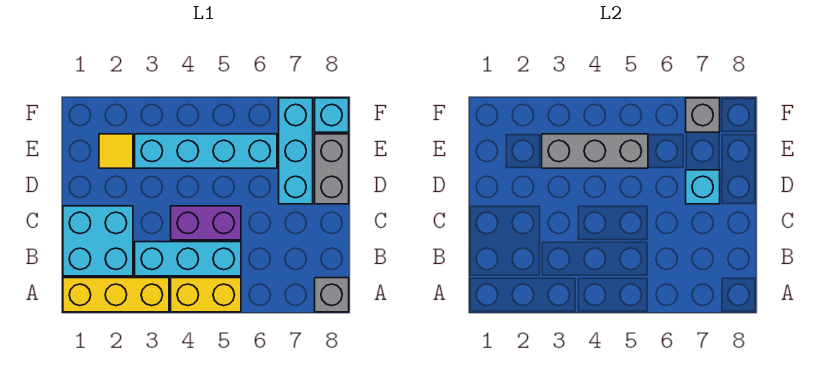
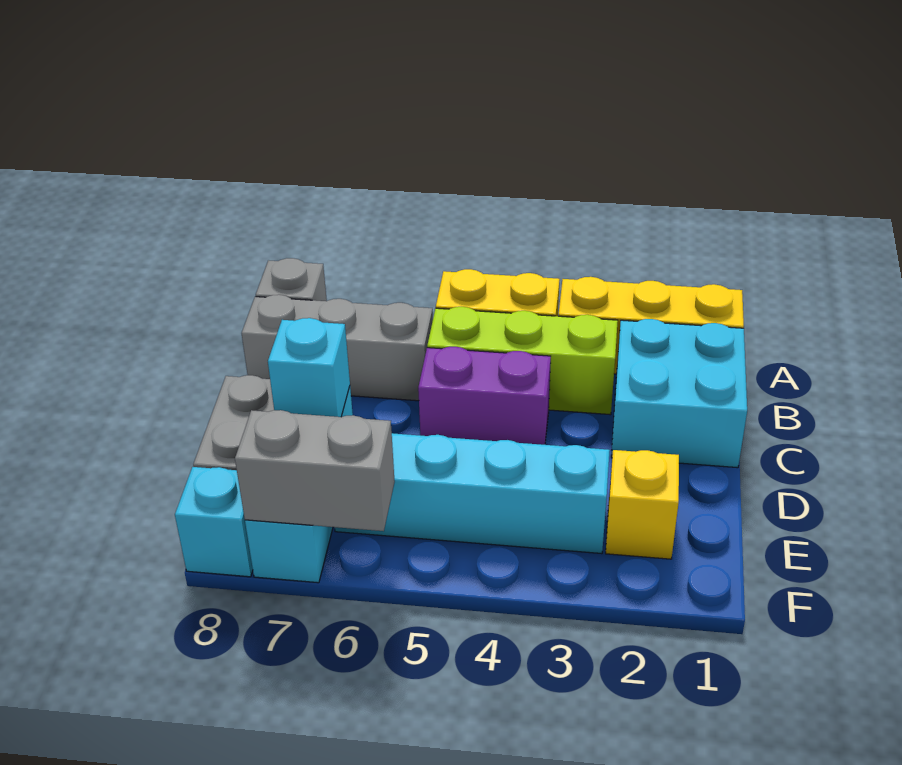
cyan 1x3 brick [135,242,241,276] -> lime 1x3 brick [427,307,618,415]
yellow 1x1 tile [99,134,133,168] -> yellow 1x1 brick [606,450,679,559]
grey 1x3 brick [542,134,648,168] -> grey 1x3 brick moved to [242,295,433,401]
grey 1x1 brick [686,98,720,132] -> grey 1x2 brick [235,410,395,531]

